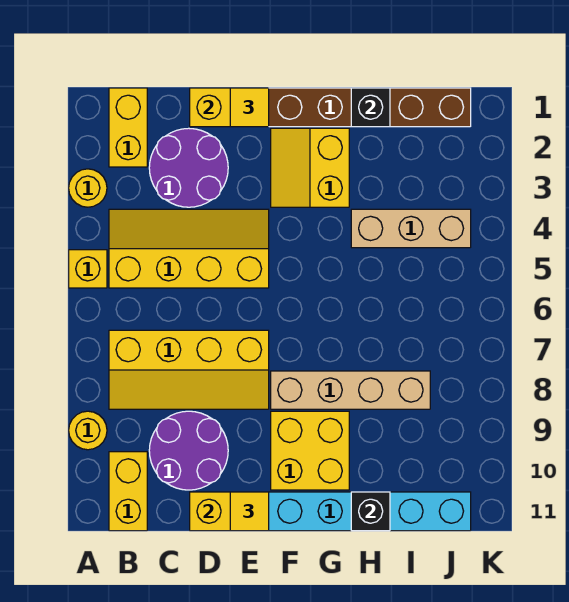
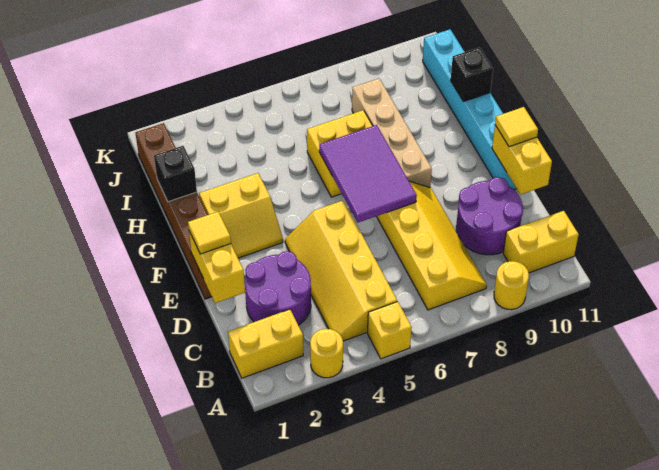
none -> purple 2x3 tile [319,125,417,222]
yellow 2x2 brick [271,411,349,490] -> yellow 2x2 brick moved to [307,110,372,197]
tan 1x3 brick [351,209,471,248] -> none

